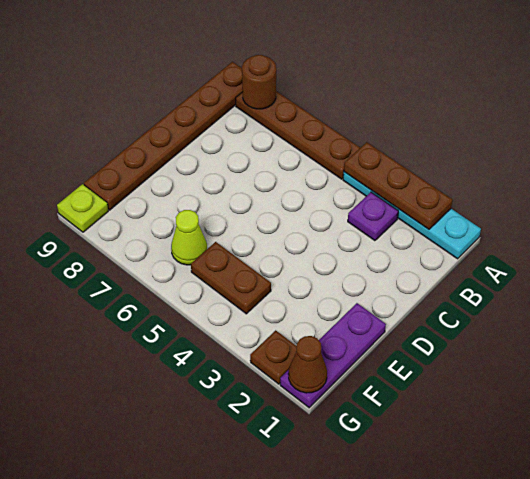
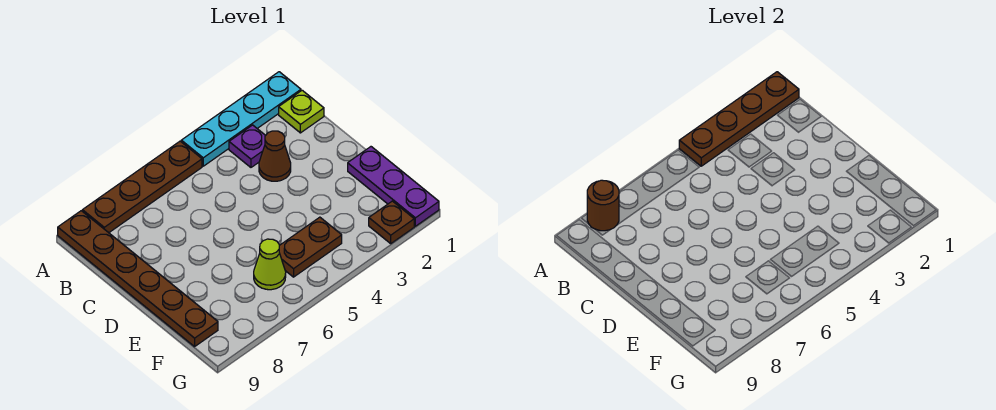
brown 1x3 plate [344,142,453,229] -> brown 1x4 plate [679,72,799,166]
brown 1x1 cone [288,336,327,393] -> brown 1x1 cone moved to [259,131,291,181]
lime 1x1 plate [57,184,108,232] -> lime 1x1 plate moved to [279,90,324,133]

